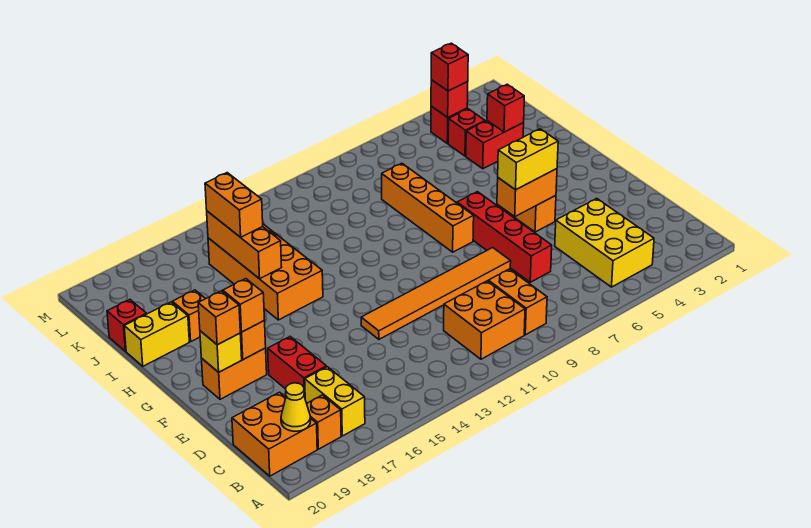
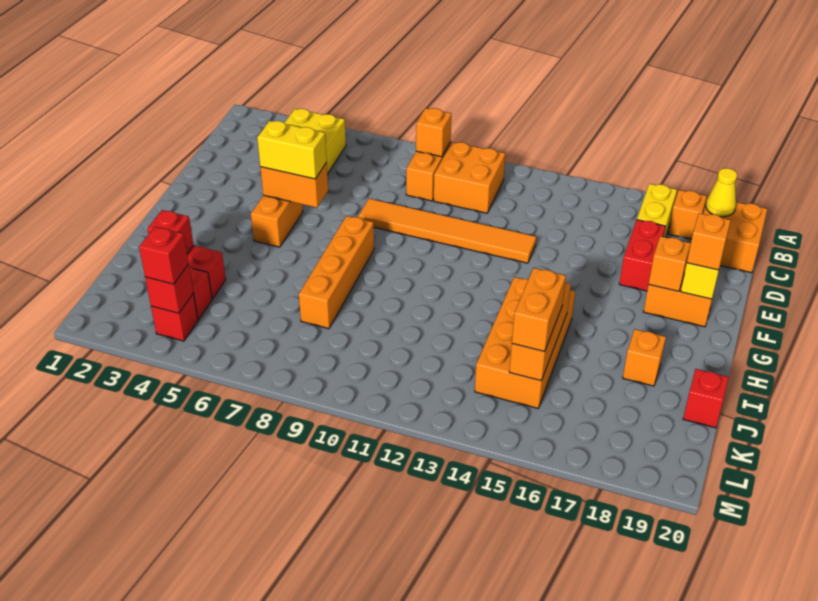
red 1x4 brick [457,192,552,282] -> none
orange 1x1 brick [223,279,264,332] -> orange 1x1 brick moved to [416,108,451,157]
yellow 1x2 brick [124,302,189,366] -> none

